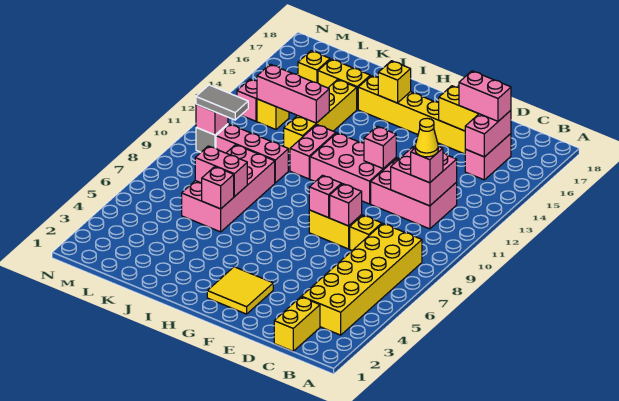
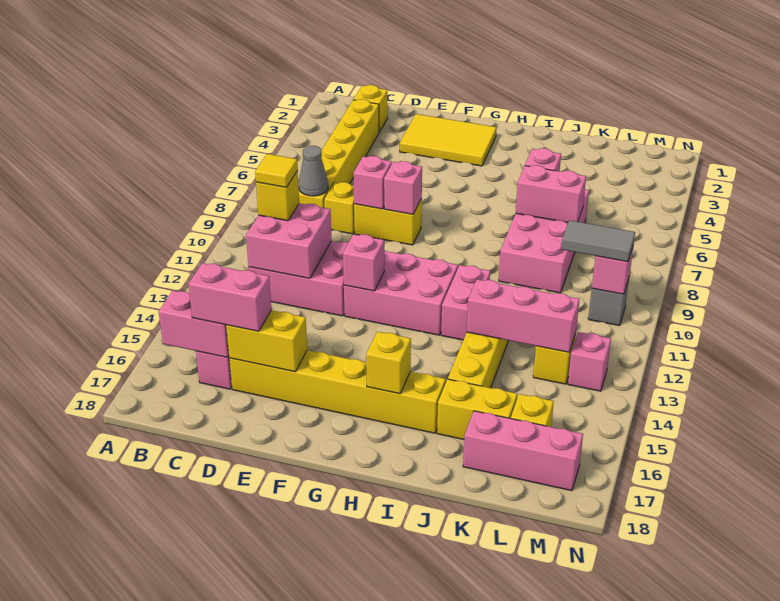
yellow 2x6 brick [301,224,422,335] -> yellow 1x6 brick [298,99,379,208]
yellow 1x2 brick [274,297,320,351] -> yellow 1x1 brick [353,85,388,132]
none -> grey 1x1 cone [298,146,328,196]
pink 1x1 brick [411,146,443,183] -> yellow 1x1 brick [256,171,299,221]
yellow 1x1 cone [415,118,438,157] -> yellow 1x1 tile [255,154,298,187]
pink 1x2 brick [465,111,511,157] -> pink 1x2 brick turned to [159,291,229,357]
yellow 2x2 tile [207,267,273,314] -> yellow 2x3 tile [400,114,497,166]
pink 1x3 brick [216,124,288,183] -> pink 1x3 brick moved to [463,411,583,491]

